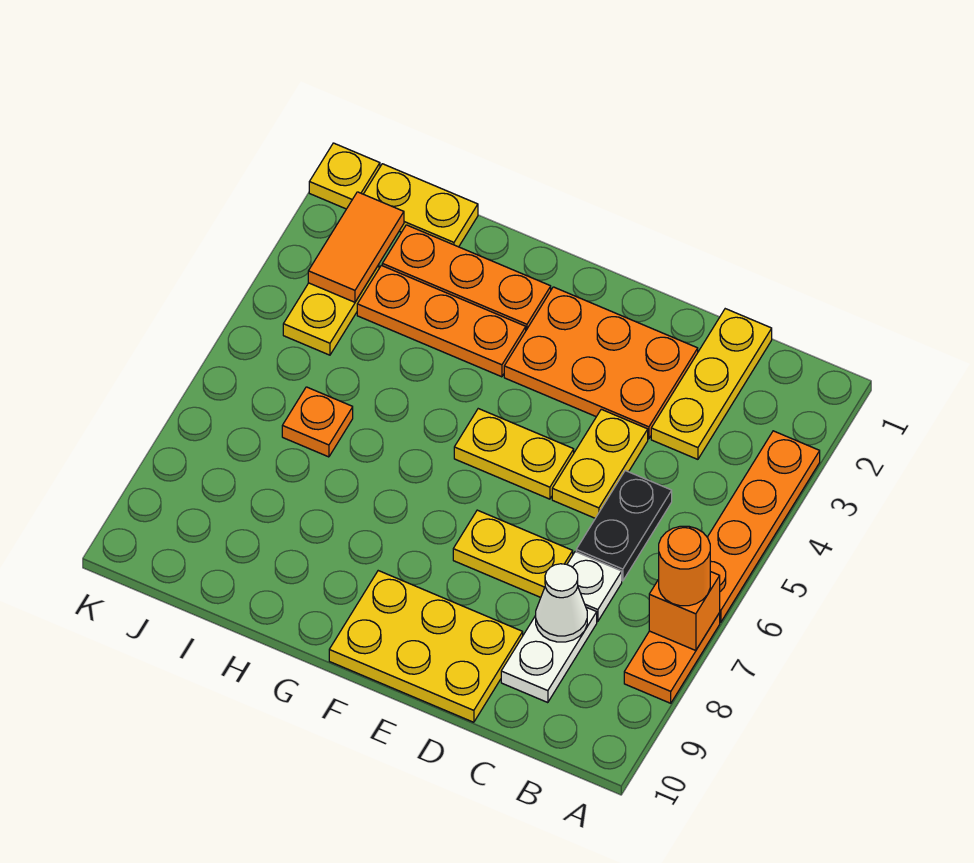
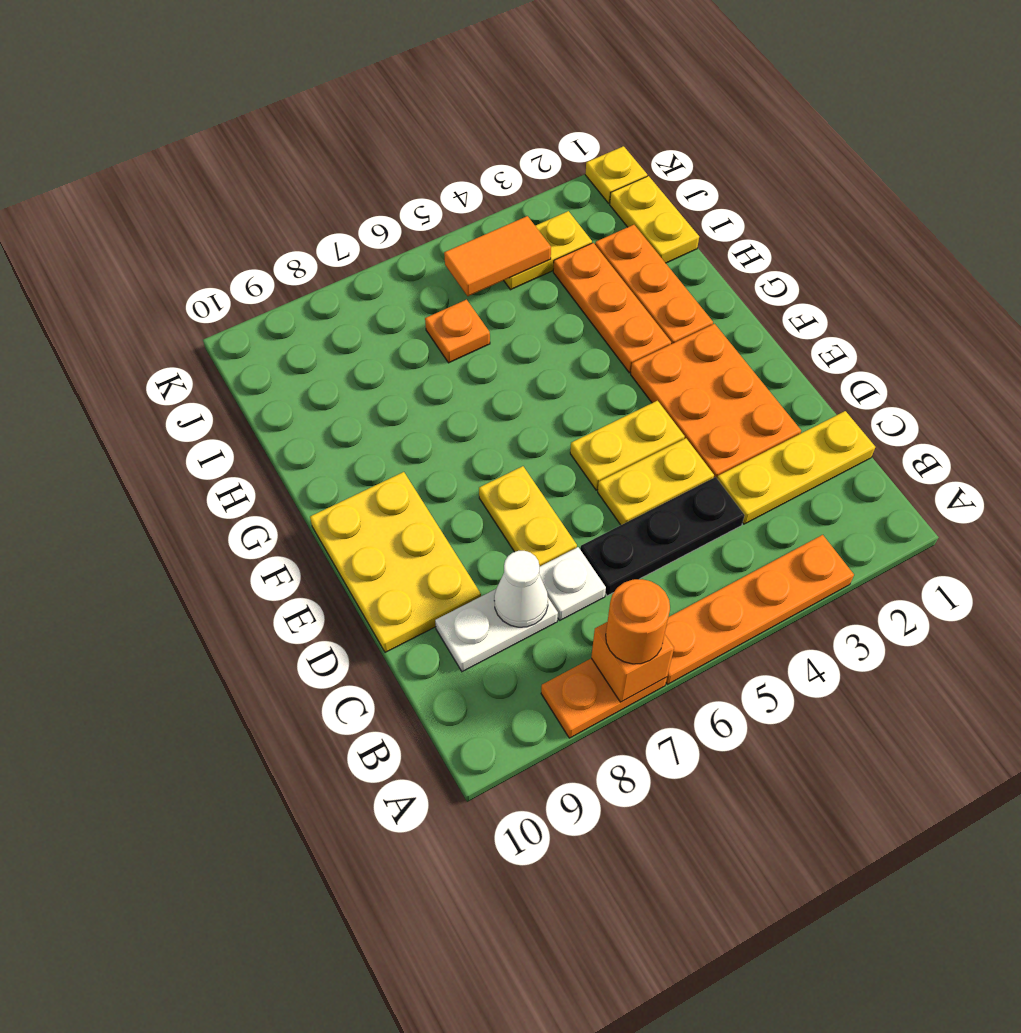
black 1x2 plate [576,471,672,581] -> black 1x3 plate [580,477,745,596]
yellow 1x2 plate [454,409,574,499] -> yellow 1x2 plate turned to [570,401,685,490]
orange 1x2 tile [308,192,404,302] -> orange 1x2 tile moved to [444,216,551,296]

